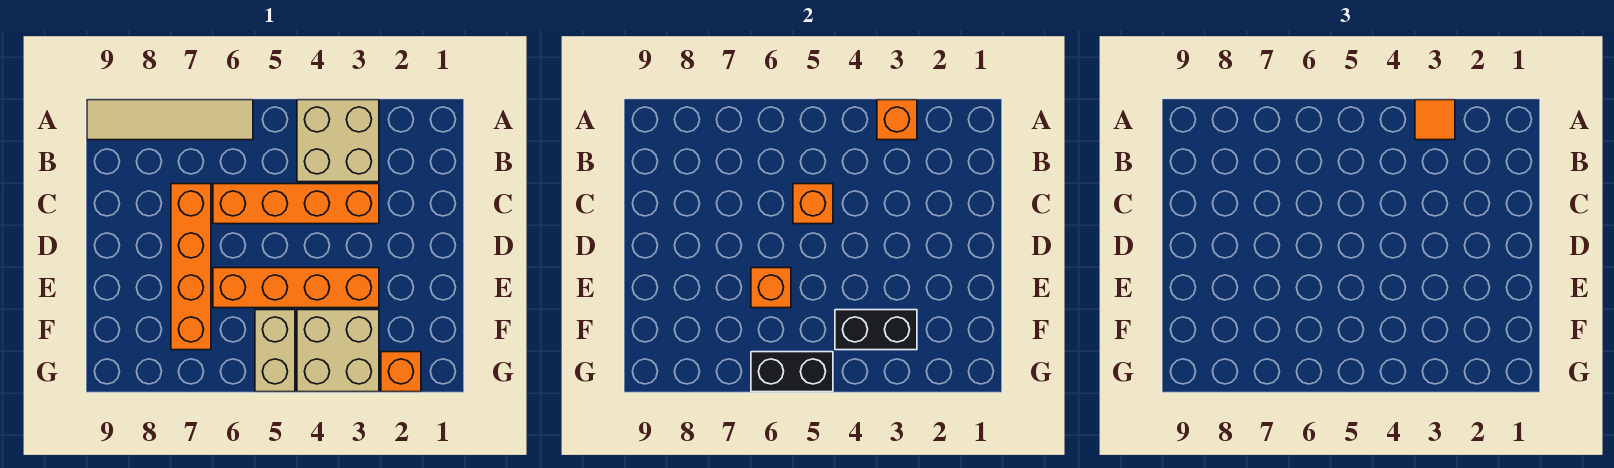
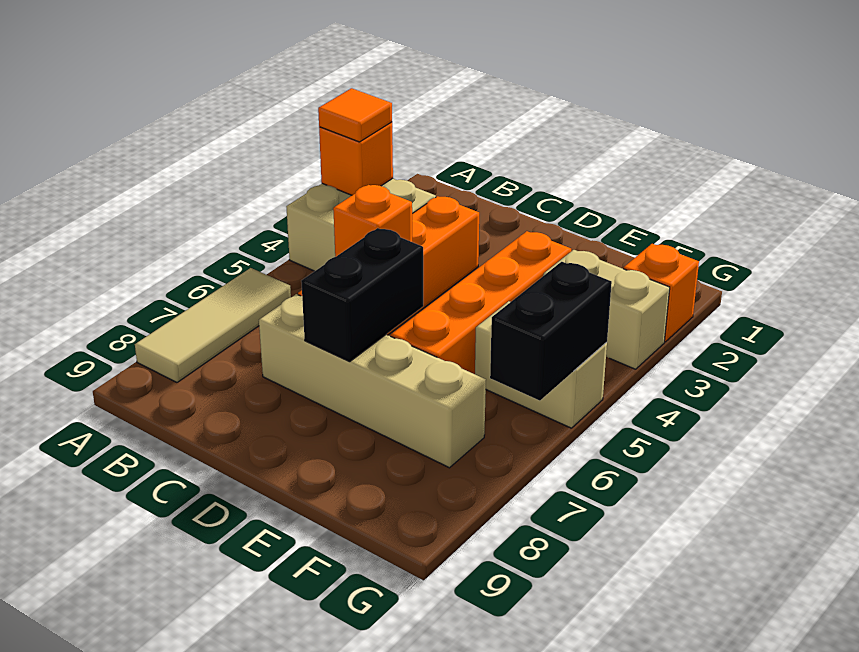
tan 1x4 tile [87,100,253,140] -> tan 1x3 tile [135,268,291,382]
orange 1x4 brick [171,184,211,350] -> tan 1x4 brick [259,294,486,468]
orange 1x1 brick [751,268,791,308] -> none
tan 2x2 brick [297,310,379,392] -> tan 1x2 brick [543,250,670,369]
black 1x2 brick [835,310,917,350] -> black 1x2 brick moved to [301,228,423,362]

